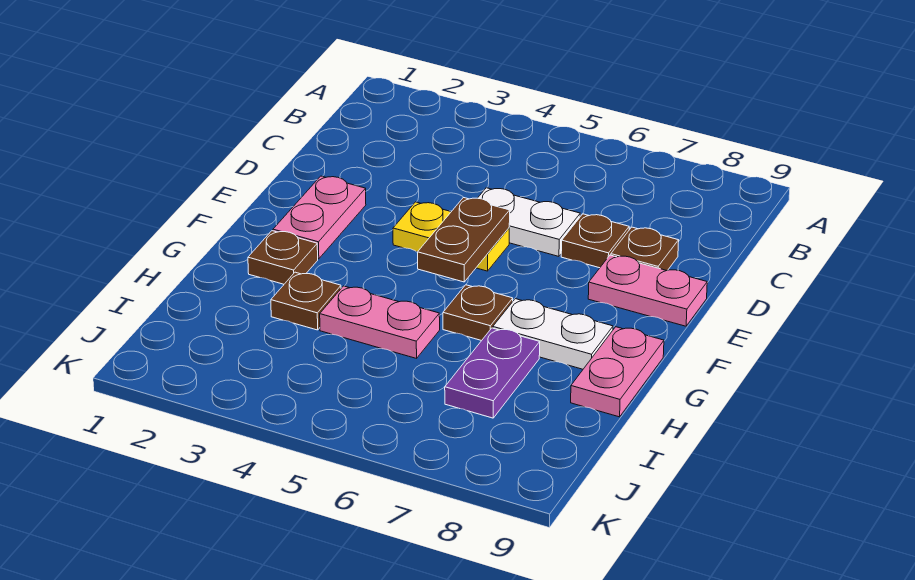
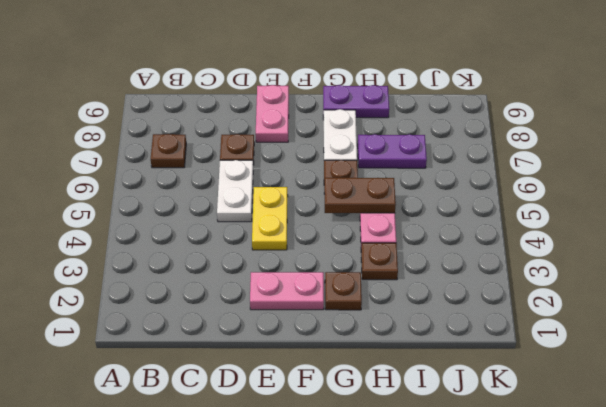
brown 1x1 plate [611,227,679,271] -> brown 1x1 plate moved to [151,134,186,168]
brown 1x2 plate [418,197,510,282] -> brown 1x2 plate moved to [324,178,396,213]
pink 1x2 plate [571,327,664,417] -> purple 1x2 plate [323,85,389,118]

